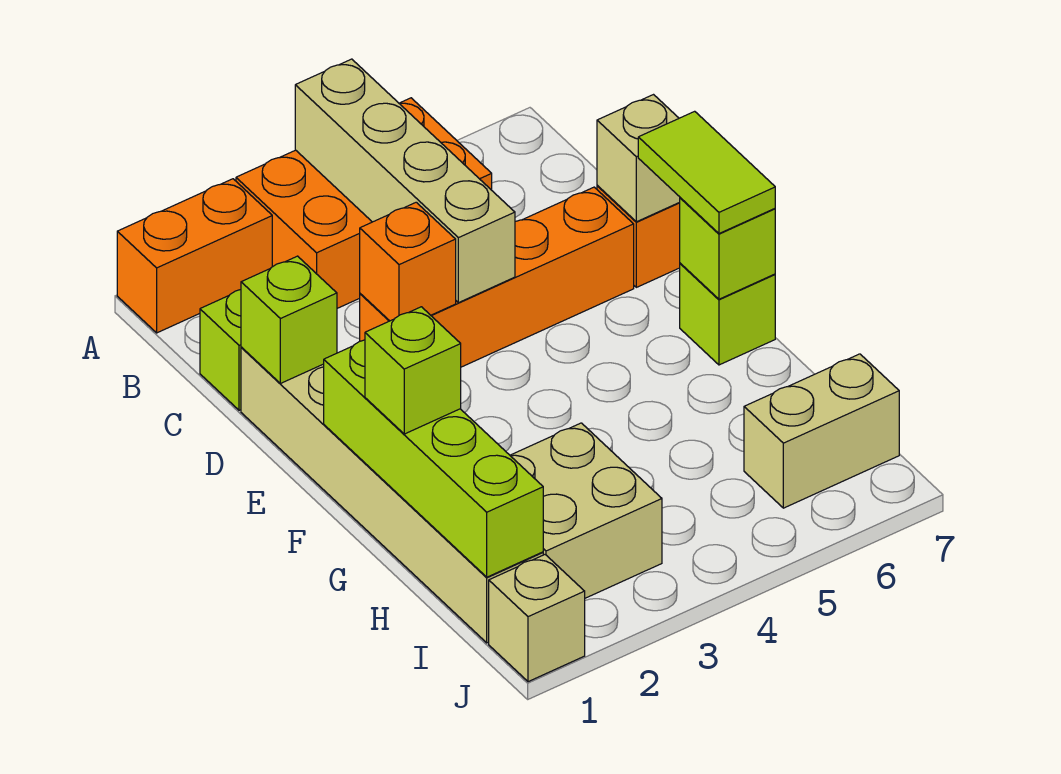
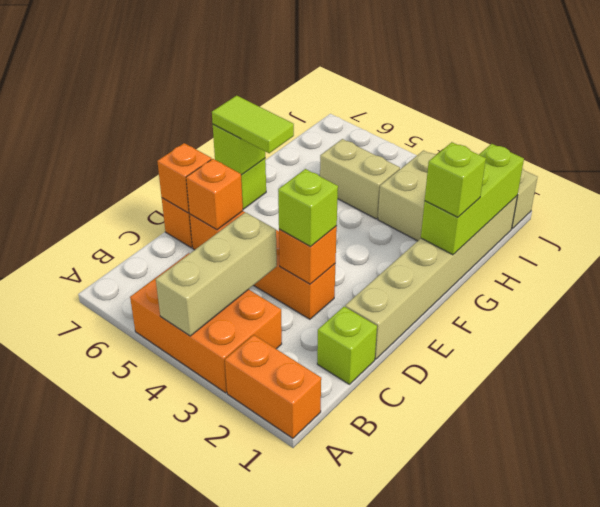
tan 1x4 brick [295,59,515,303] -> tan 1x3 brick [156,212,277,336]
lime 1x1 brick [241,256,337,383] -> lime 1x1 brick moved to [278,169,338,246]
none -> orange 1x1 brick [186,159,243,230]
tan 1x1 brick [597,95,680,222] -> orange 1x1 brick [157,143,212,213]
lime 1x2 tile [638,111,775,234] -> lime 1x2 tile turned to [212,96,294,153]
lime 1x4 brick [324,340,543,577] -> lime 1x3 brick [421,144,524,255]
tan 1x2 brick [744,354,899,508] -> tan 1x2 brick moved to [320,139,400,219]

